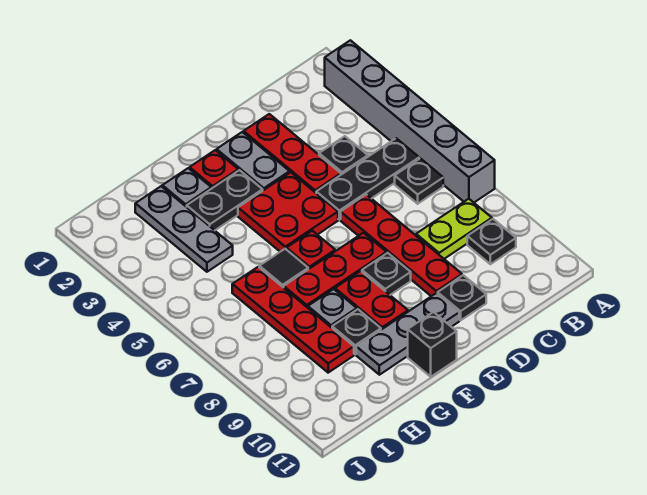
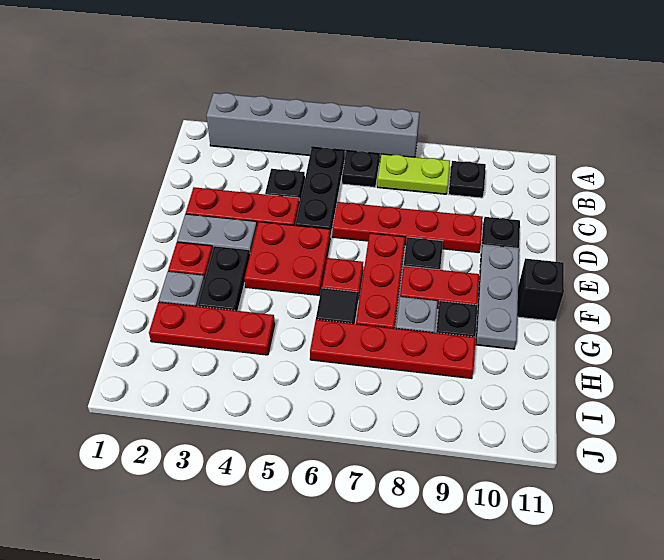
lime 1x2 plate [416,199,492,259] -> lime 1x2 plate turned to [377,154,450,194]
grey 1x3 plate [135,186,233,272] -> red 1x3 plate [149,302,275,355]

